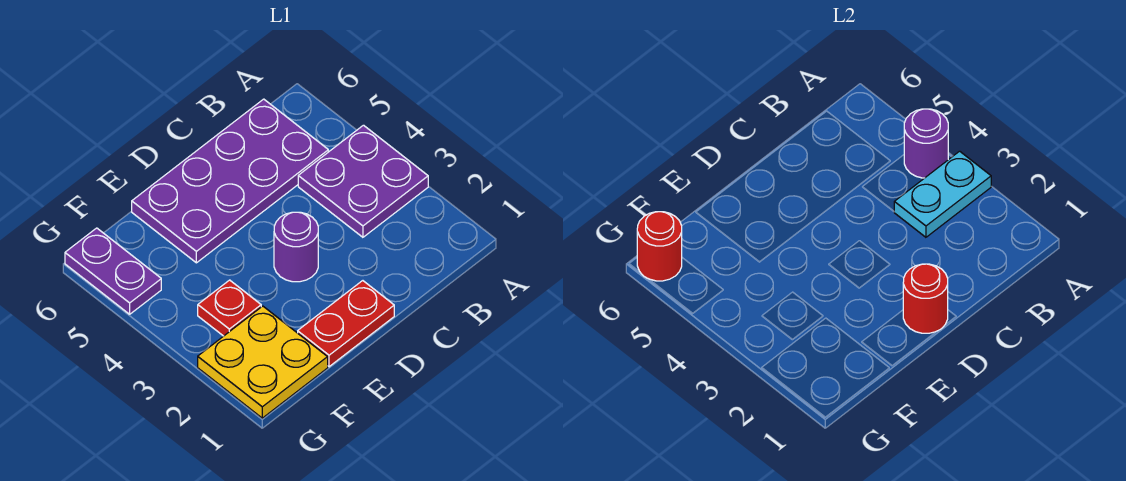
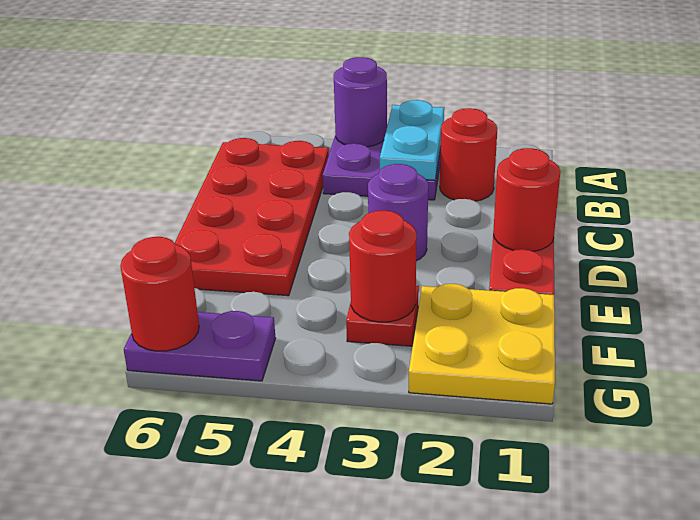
none -> red 1x1 round brick [440,108,497,201]
purple 2x4 plate [132,99,328,263] -> red 2x4 plate [175,138,329,296]
none -> red 1x1 round brick [349,210,417,322]

